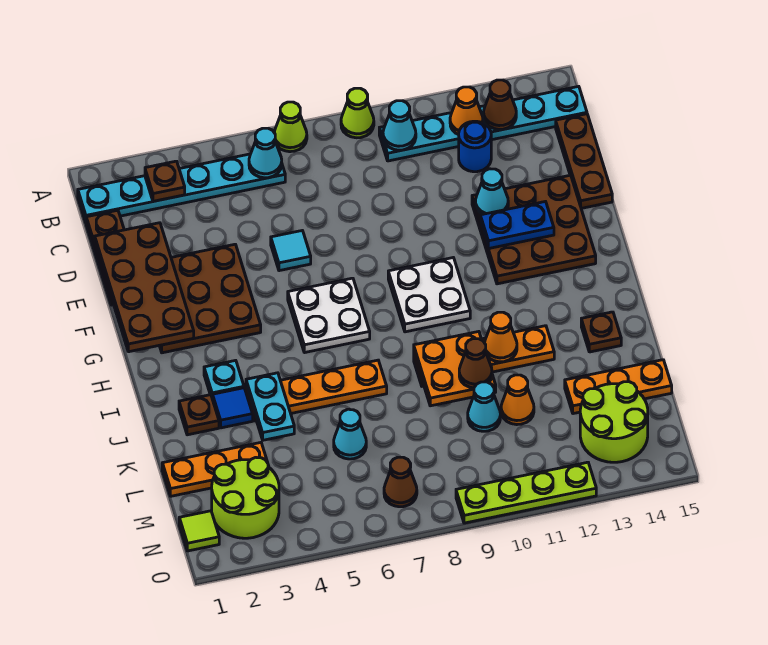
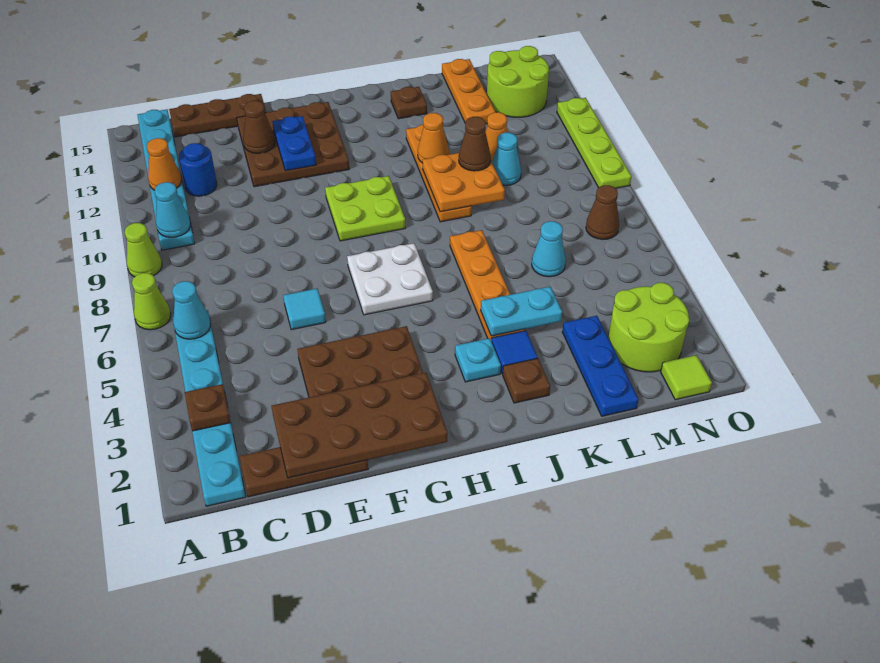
brown 1x1 cone [484,80,516,130] -> brown 1x1 cone moved to [243,101,275,153]
cyan 1x1 cone [475,169,508,215] -> none
white 2x2 plate [388,258,470,332] -> lime 2x2 plate [325,176,405,241]
orange 1x3 plate [162,443,269,496] -> blue 1x3 plate [562,316,639,416]

